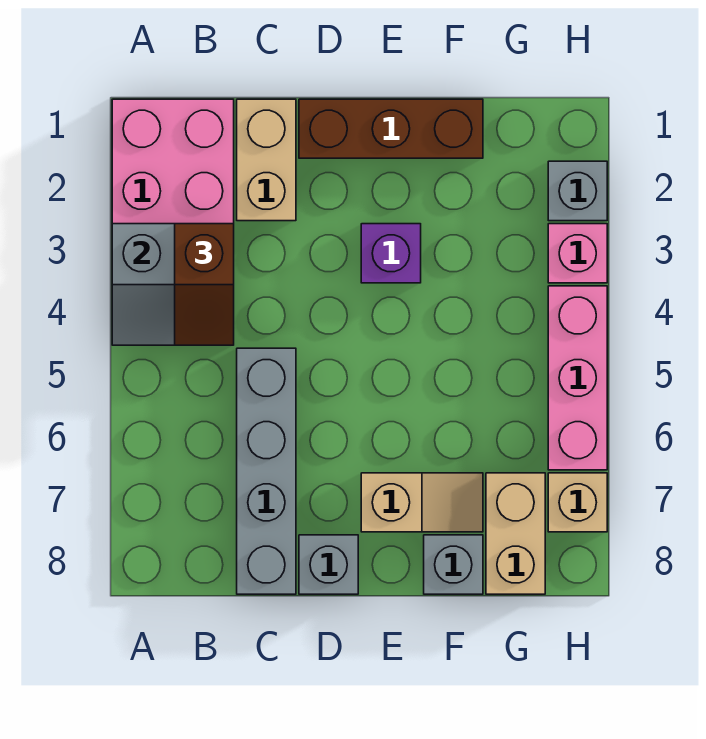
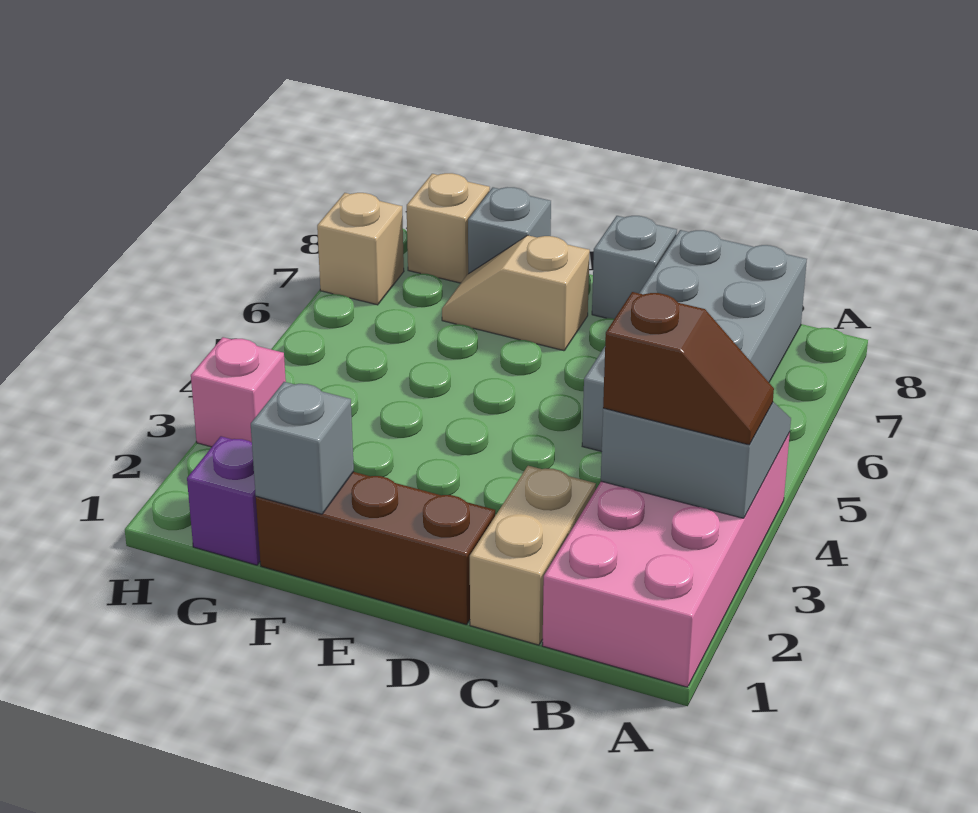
brown 1x2 slope [175,224,234,345] -> brown 1x2 slope turned to [603,292,774,445]
grey 1x4 brick [237,348,296,594] -> grey 2x4 brick [582,230,807,452]
purple 1x1 brick [361,224,421,283] -> purple 1x1 brick moved to [187,436,260,565]
tan 1x2 brick [486,473,545,594] -> tan 1x1 brick [407,173,490,283]
grey 1x1 brick [548,161,607,221] -> grey 1x1 brick moved to [251,382,354,514]
pink 1x3 brick [548,286,607,470] -> none

